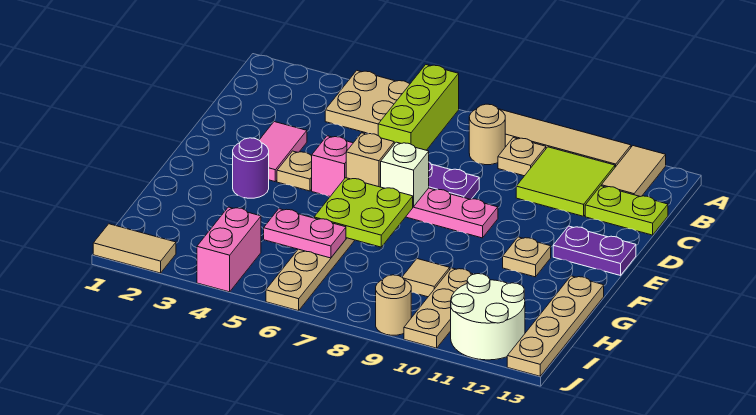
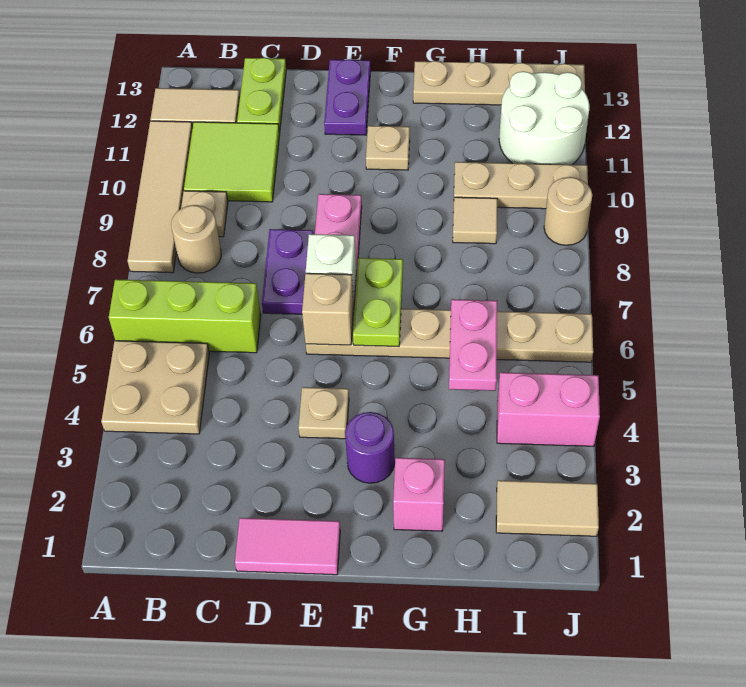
pink 1x2 tile [259,122,307,182] -> pink 1x2 tile moved to [235,518,340,575]
pink 1x1 brick [312,136,353,196] -> pink 1x1 brick moved to [393,458,445,531]
lime 2x2 plate [314,178,413,247] -> lime 1x2 plate [353,258,403,347]
tan 1x2 tile [93,224,176,273] -> tan 1x2 tile turned to [496,480,599,536]

